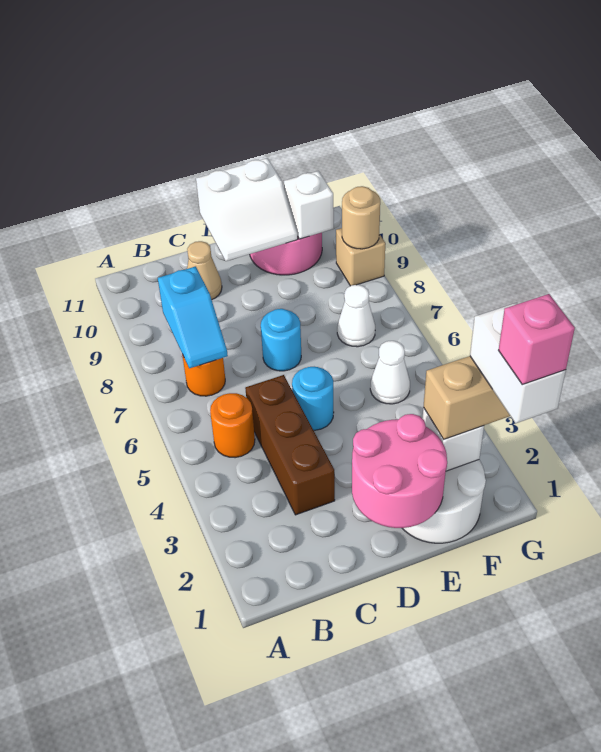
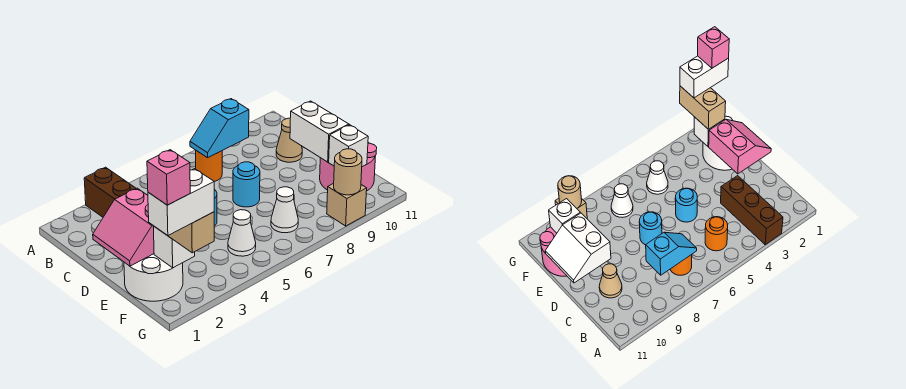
brown 1x3 brick [245,375,335,515] -> brown 1x3 brick turned to [84,167,136,217]
pink 2x2 round brick [352,414,447,528] -> pink 2x2 slope [93,188,154,266]
white 2x2 slope [196,158,298,261] -> white 2x2 slope turned to [290,101,351,162]

